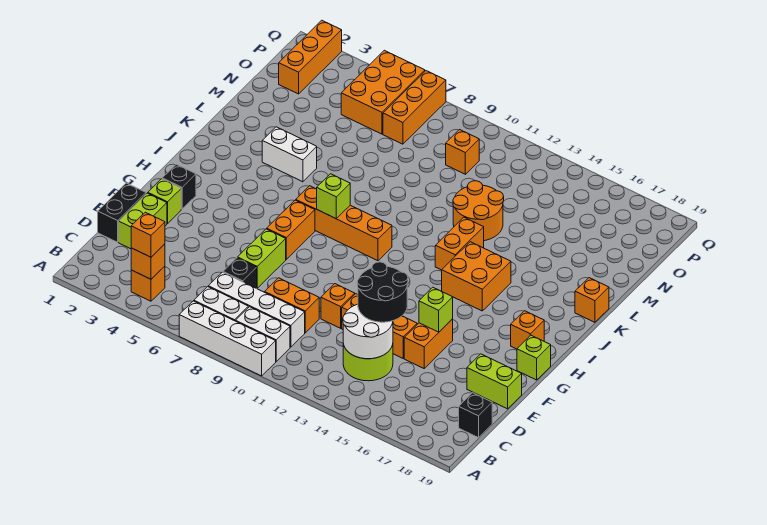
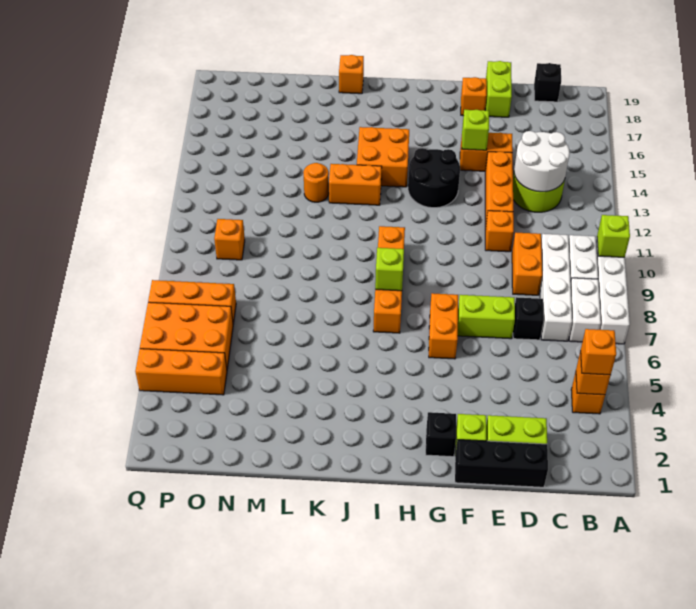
black 1x2 brick [98,183,146,242] -> black 1x3 brick [455,440,548,487]
black 2x2 round brick [357,262,408,322] -> black 2x2 round brick moved to [408,148,460,208]
orange 1x2 brick [267,200,315,259] -> orange 1x2 brick turned to [429,293,458,359]
lime 1x1 brick [517,335,551,380] -> lime 1x1 brick moved to [597,215,630,257]
orange 1x1 brick [511,311,544,349] -> orange 1x1 brick moved to [461,77,487,116]
white 1x2 brick [262,127,317,182] -> none
orange 2x2 round brick [453,181,504,241] -> orange 1x1 round brick [304,163,329,202]
orange 1x3 brick [279,20,342,94] -> orange 1x3 brick moved to [135,349,227,395]

